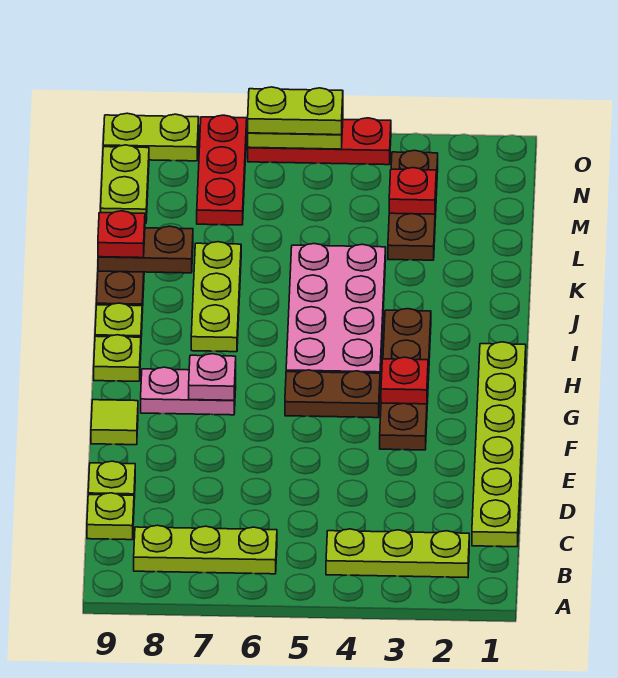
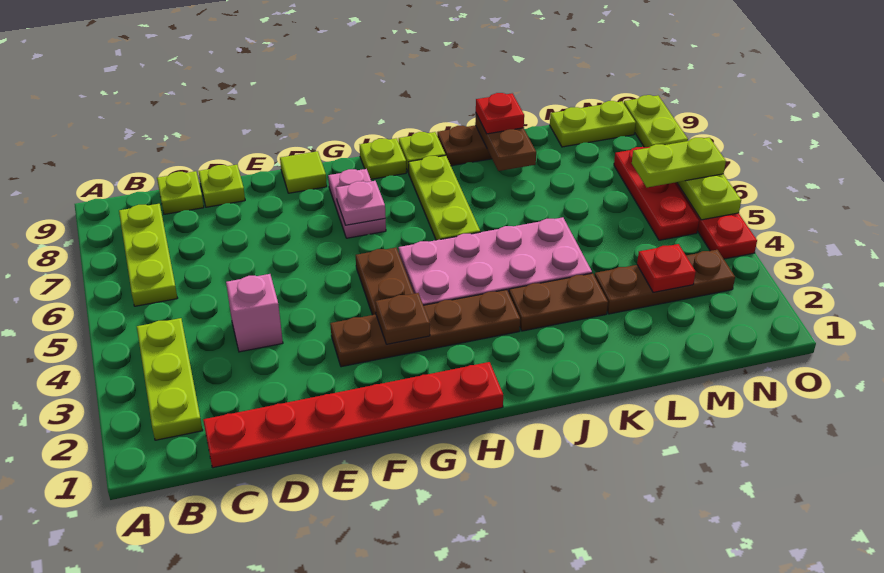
lime 1x6 plate [472,342,526,547] -> red 1x6 plate [203,362,503,468]
none -> pink 1x1 brick [226,274,283,352]
red 1x1 plate [381,357,428,404] -> brown 1x1 plate [375,293,430,344]
lime 1x3 plate [191,242,241,352] -> lime 1x3 plate turned to [409,155,480,240]
none -> brown 1x2 plate [509,273,608,331]
red 1x3 plate [197,115,247,225] -> red 1x3 plate turned to [614,147,699,240]
lime 1x2 plate [248,87,343,135] -> lime 1x2 plate turned to [632,138,726,187]

